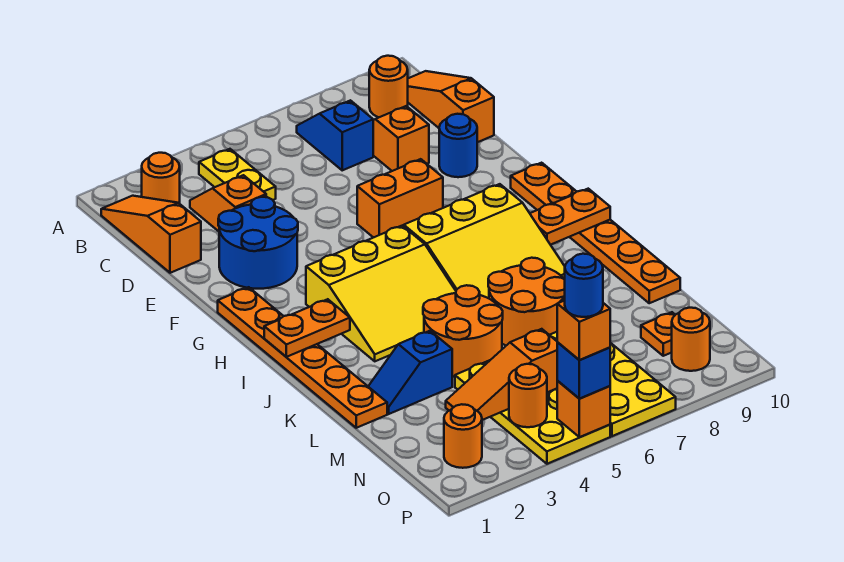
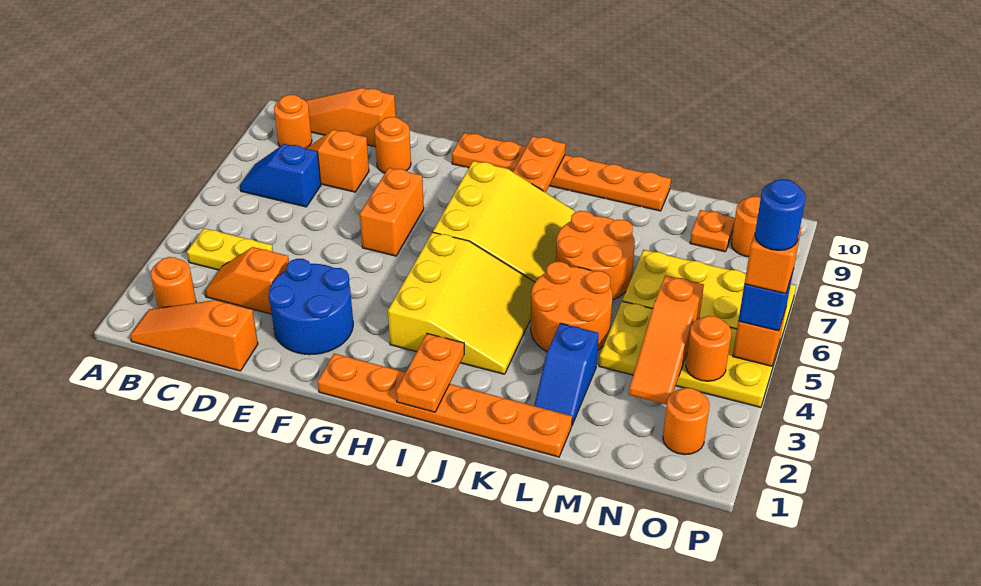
blue 1x1 round brick [439,114,477,177] -> orange 1x1 round brick [374,117,411,173]

